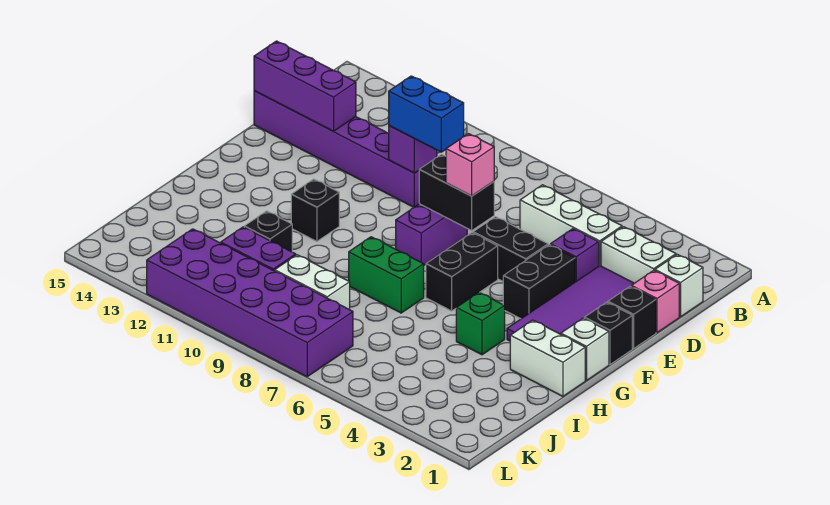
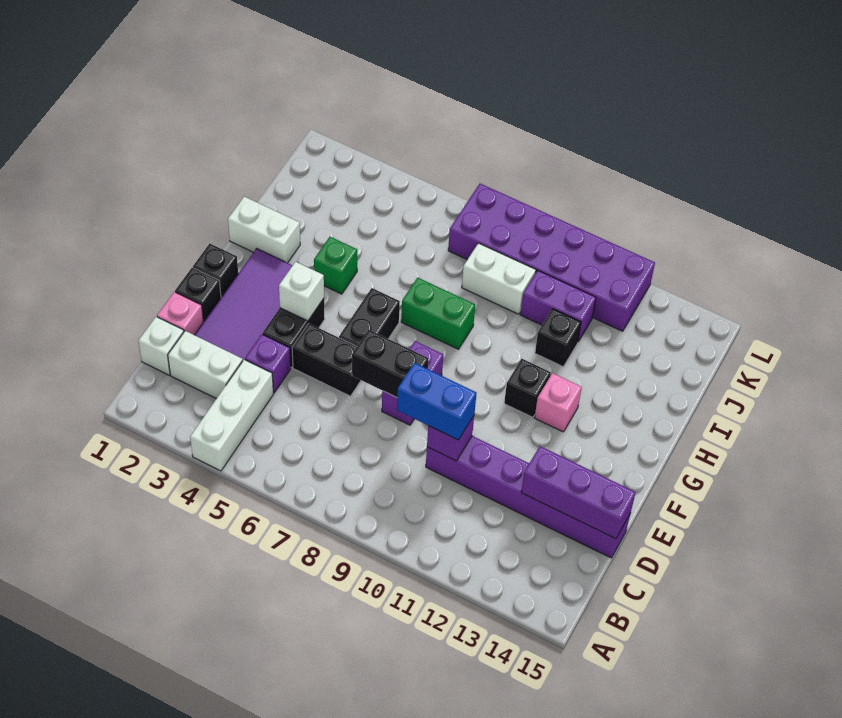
white 1x3 brick [520,185,622,266] -> white 1x3 brick turned to [190,360,274,471]
pink 1x1 brick [446,134,494,196] -> pink 1x1 brick moved to [535,373,582,432]
white 1x1 brick [561,318,609,381] -> white 1x1 brick moved to [279,262,324,321]

